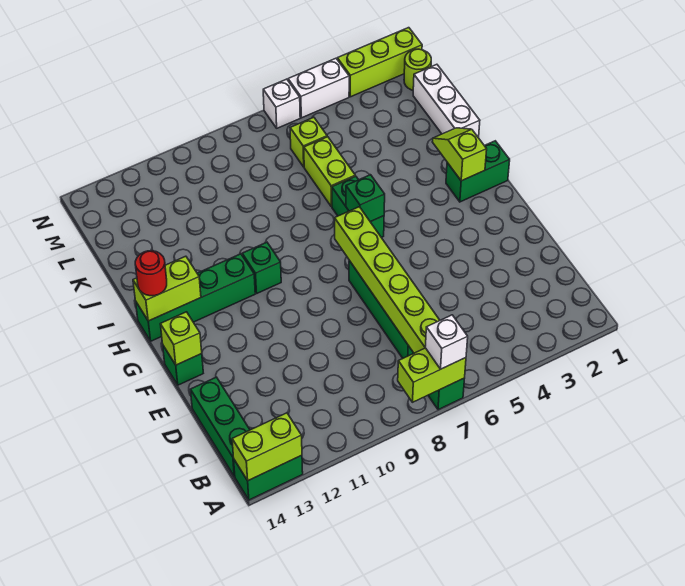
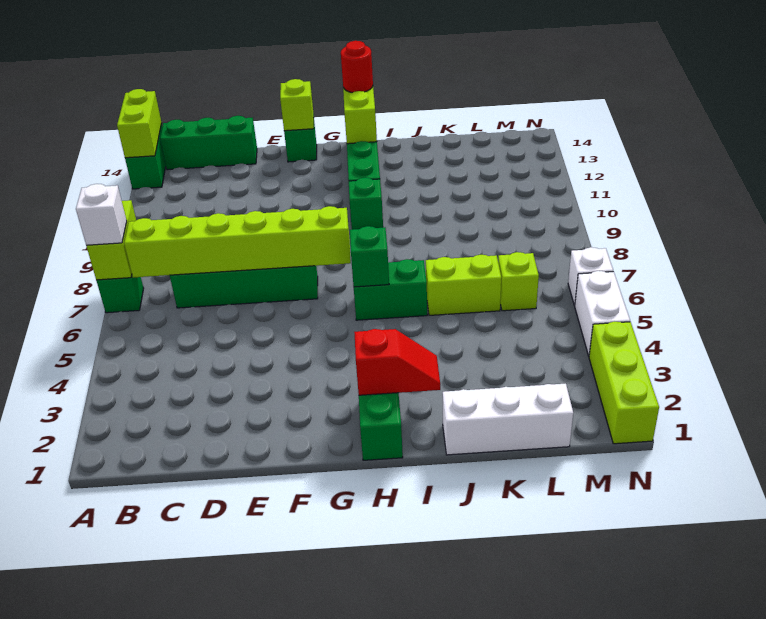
lime 1x2 slope [432,128,487,181] -> red 1x2 slope [354,329,440,395]
lime 1x1 round brick [404,49,431,90] -> none

